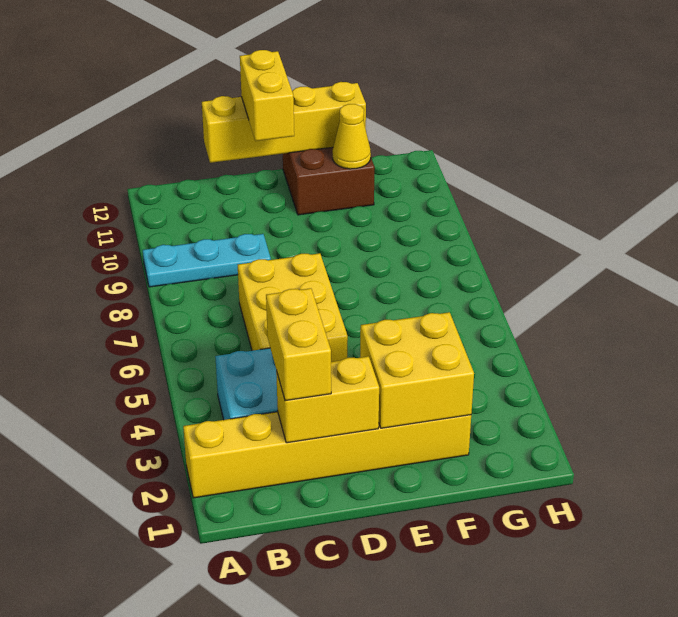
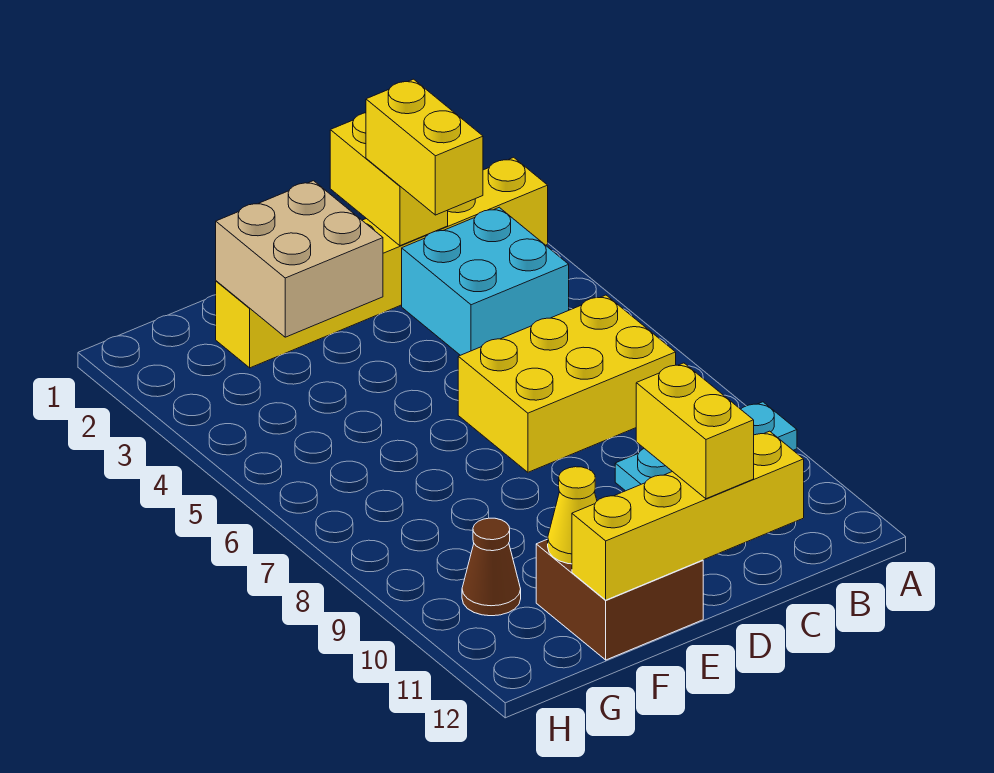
yellow 1x2 brick [276,356,379,443] -> yellow 1x2 brick turned to [330,113,448,246]
yellow 2x3 brick [238,253,348,362] -> yellow 2x3 brick turned to [458,295,676,472]
yellow 2x2 brick [360,312,474,428] -> tan 2x2 brick [216,181,383,337]
none -> brown 1x1 cone [462,518,521,616]

